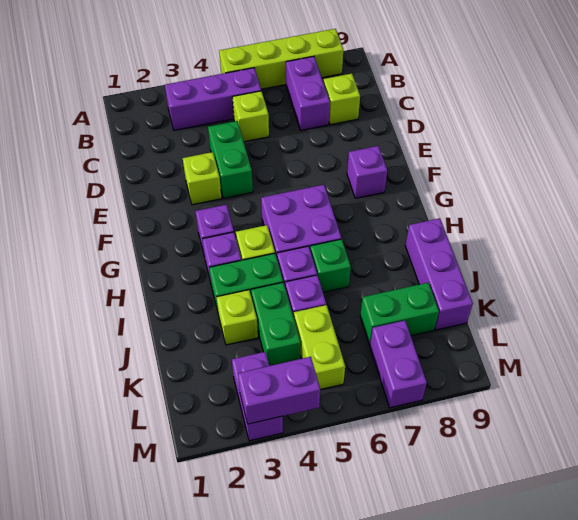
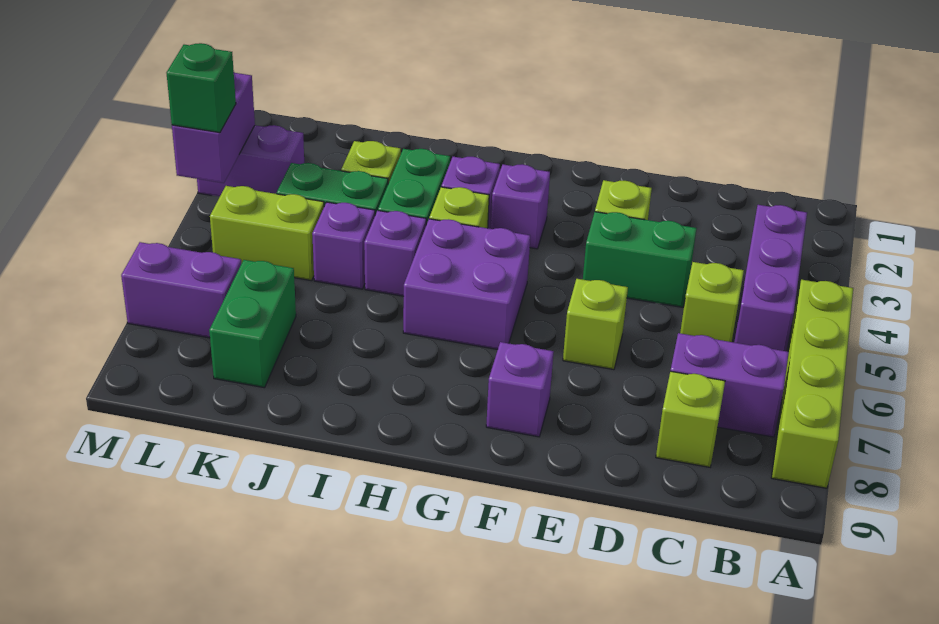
none -> lime 1x1 brick [563,279,628,370]
green 1x1 brick [310,239,351,292] -> green 1x1 brick moved to [167,43,236,133]
purple 1x3 brick [405,218,473,330] -> none

